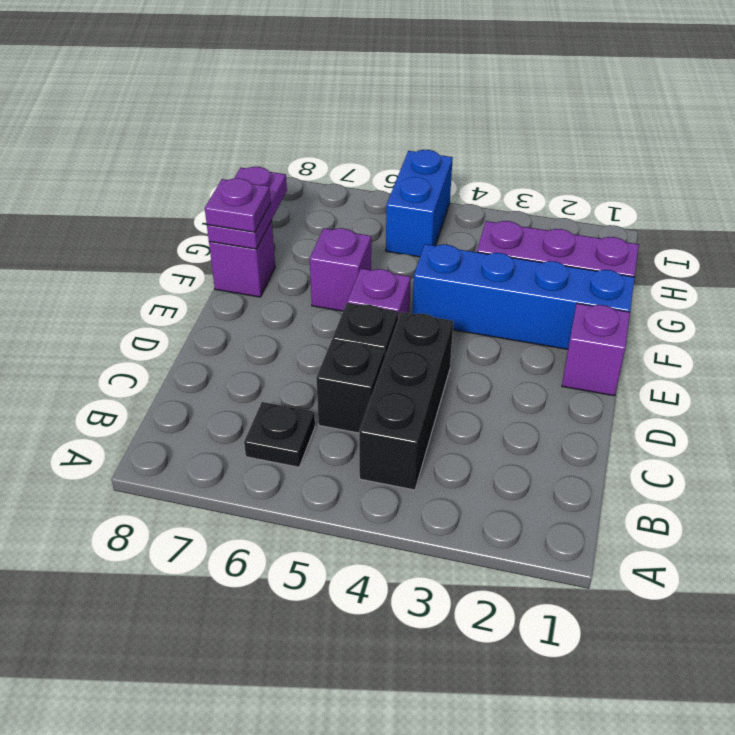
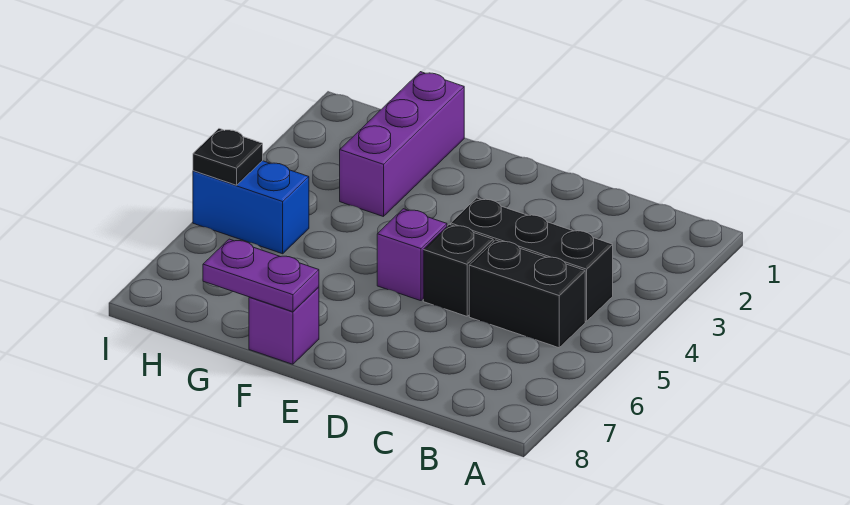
black 1x1 plate [244,402,315,467] -> black 1x1 plate moved to [193,129,263,185]
black 1x1 brick [316,340,385,433] -> black 1x2 brick [469,240,585,348]
purple 1x1 brick [562,304,630,396] -> none
blue 1x4 brick [412,244,635,349] -> none
purple 1x1 brick [310,228,371,311] -> none
purple 1x1 plate [205,178,270,232] -> none

